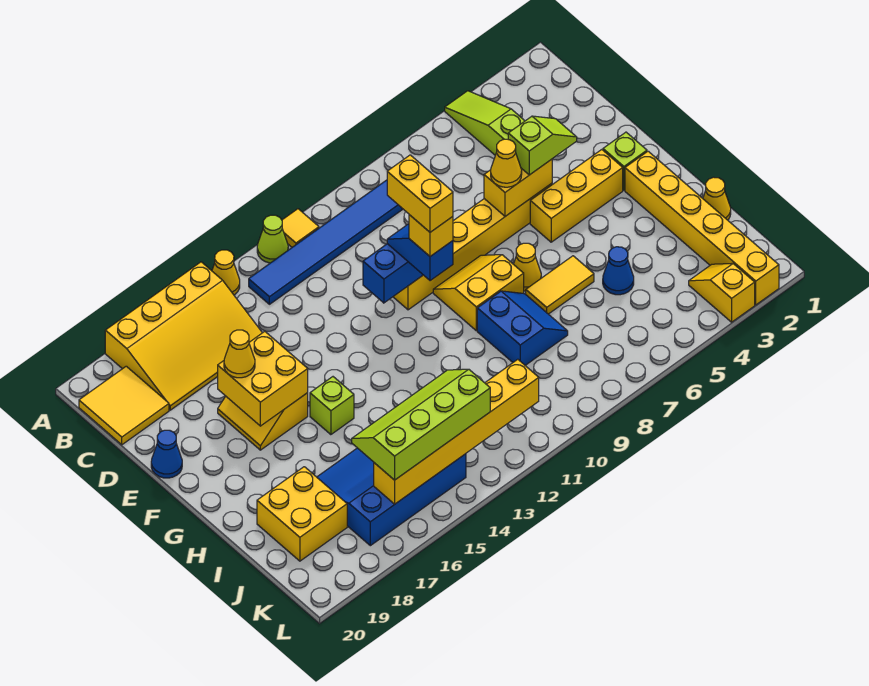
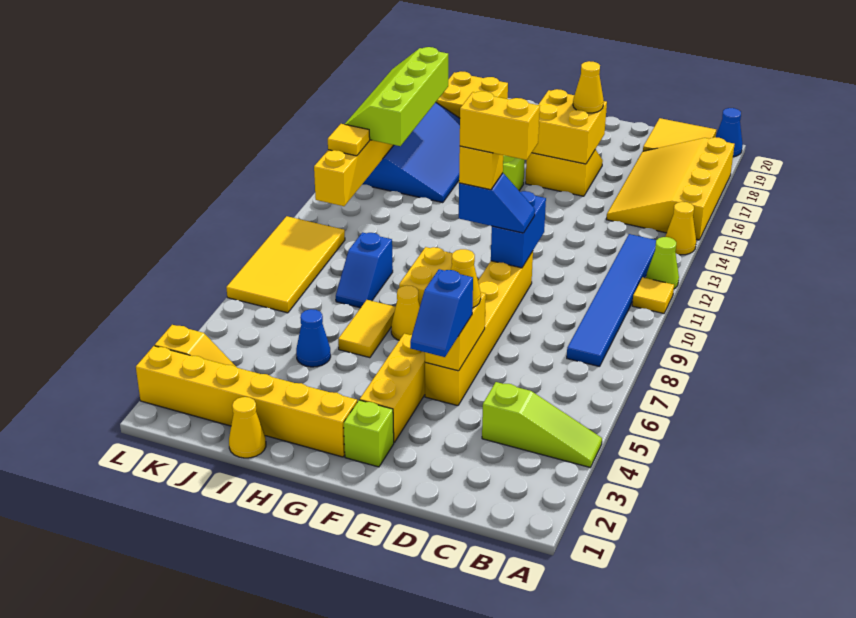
lime 1x2 slope [508,116,577,175] -> blue 1x2 slope [410,269,473,357]
blue 1x1 cone [151,430,182,478] -> blue 1x1 cone moved to [716,108,743,157]
blue 2x2 slope [477,291,568,365] -> blue 1x2 slope [336,232,393,308]
lime 2x4 slope [352,369,490,480] -> lime 2x4 slope turned to [345,47,448,146]
none -> yellow 2x4 tile [226,216,345,313]
none -> yellow 1x1 tile [328,124,370,156]

